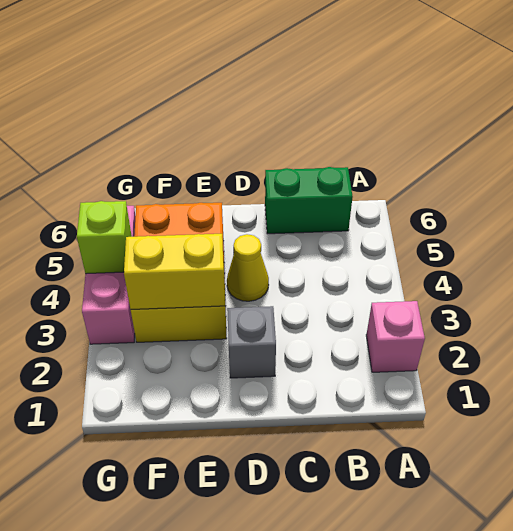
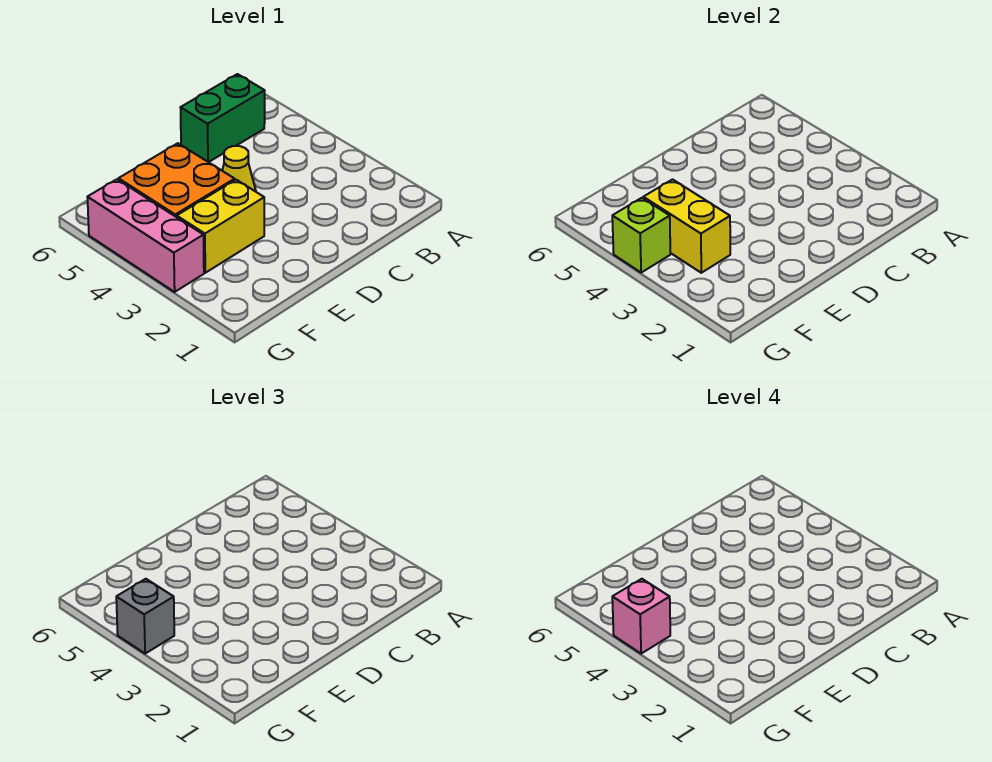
pink 1x1 brick [366,301,425,372] -> pink 1x1 brick moved to [612,579,670,654]
grey 1x1 brick [227,306,276,378] -> grey 1x1 brick moved to [116,579,174,654]
yellow 1x2 brick [124,234,225,310] -> yellow 1x2 brick turned to [643,179,730,273]

